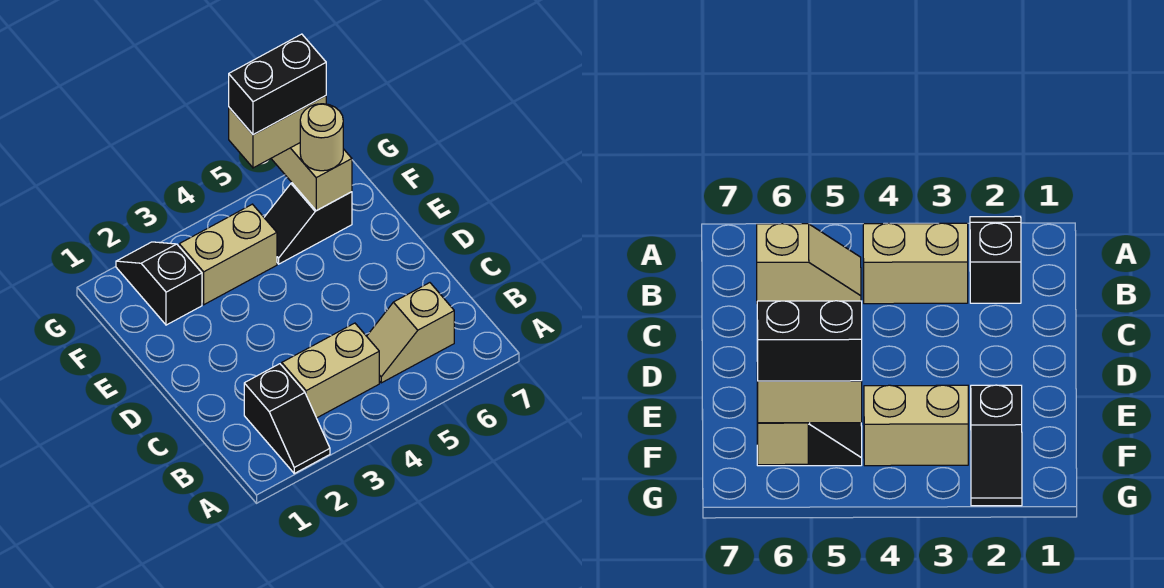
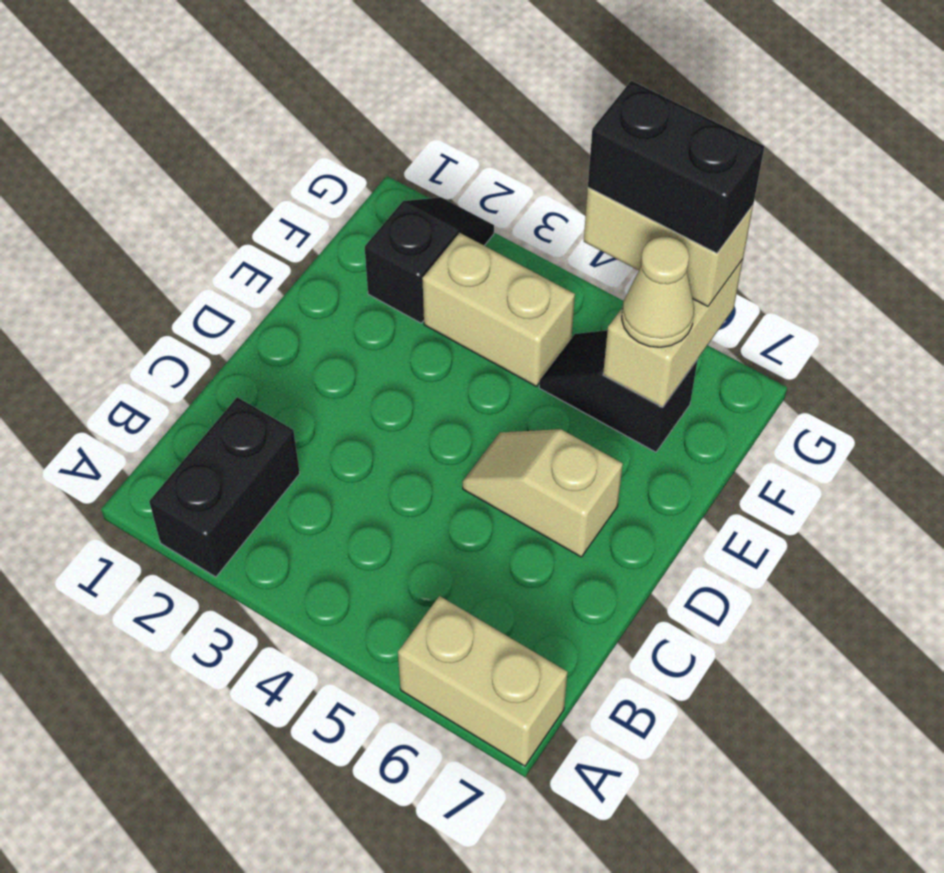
black 1x2 slope [244,364,330,473] -> black 1x2 brick [149,397,300,577]
tan 1x2 brick [282,323,379,418] -> tan 1x2 brick moved to [398,596,568,766]
tan 1x2 slope [367,283,454,383] -> tan 1x2 slope moved to [463,429,623,557]
tan 1x1 round brick [300,104,343,171] -> tan 1x1 cone [622,237,694,347]

